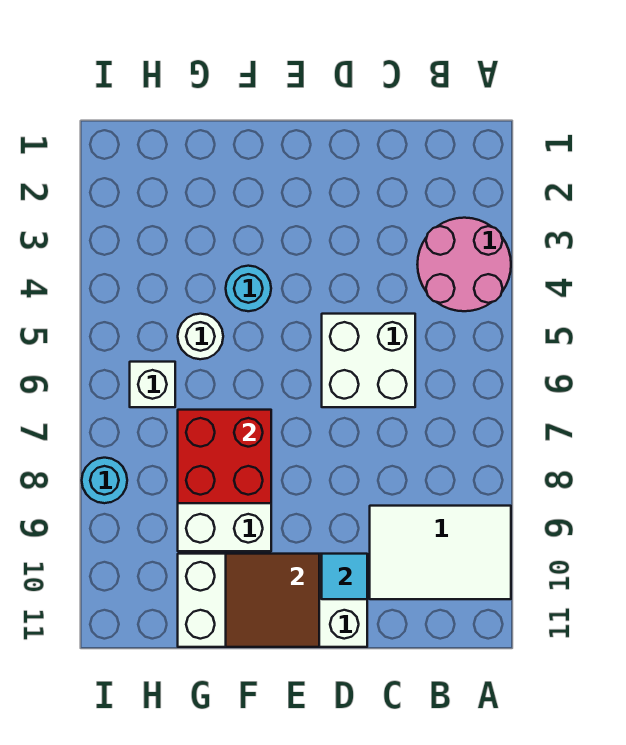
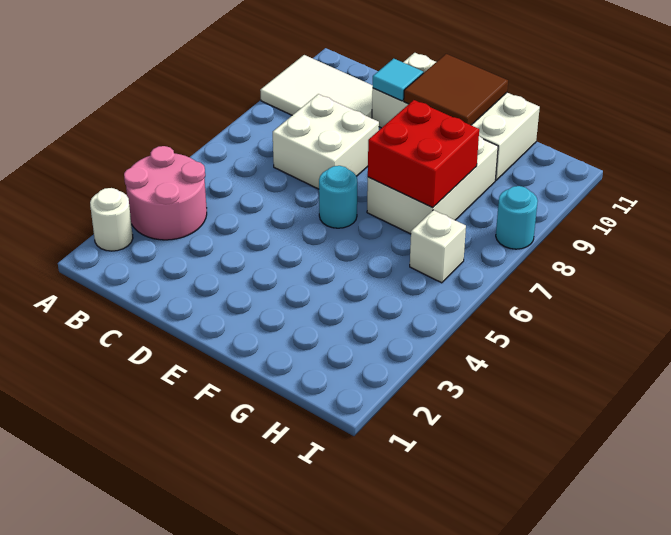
white 2x2 brick [322,314,415,407] -> white 2x2 brick moved to [273,94,379,189]
cyan 1x1 round brick [226,266,271,311] -> cyan 1x1 round brick moved to [319,166,357,228]
white 1x1 round brick [178,314,223,359] -> white 1x1 round brick moved to [90,188,133,251]

